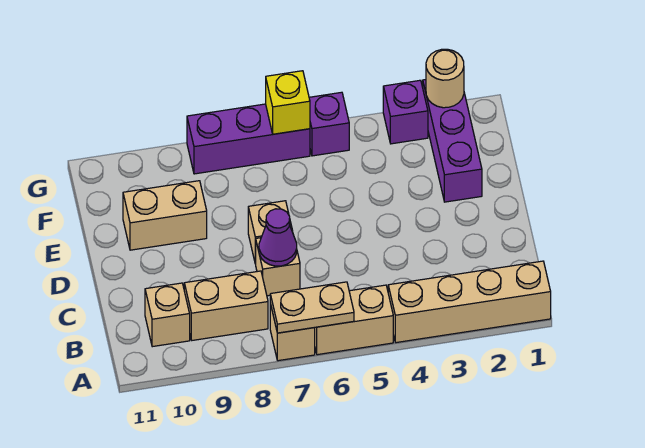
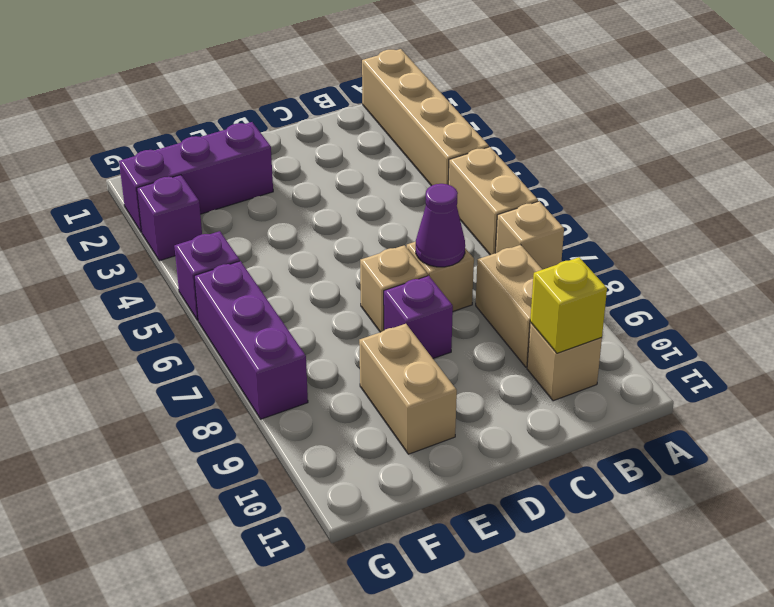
tan 1x2 plate [270,282,354,333] -> none
none -> purple 1x1 brick [384,276,453,358]
tan 1x1 round brick [426,49,464,108] -> none
yellow 1x1 brick [266,71,310,134] -> yellow 1x1 brick moved to [530,257,607,353]

